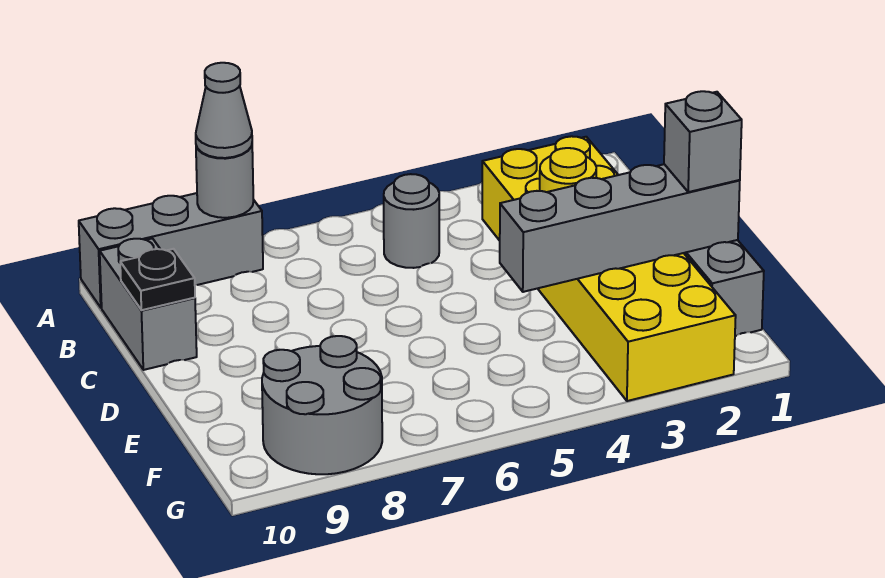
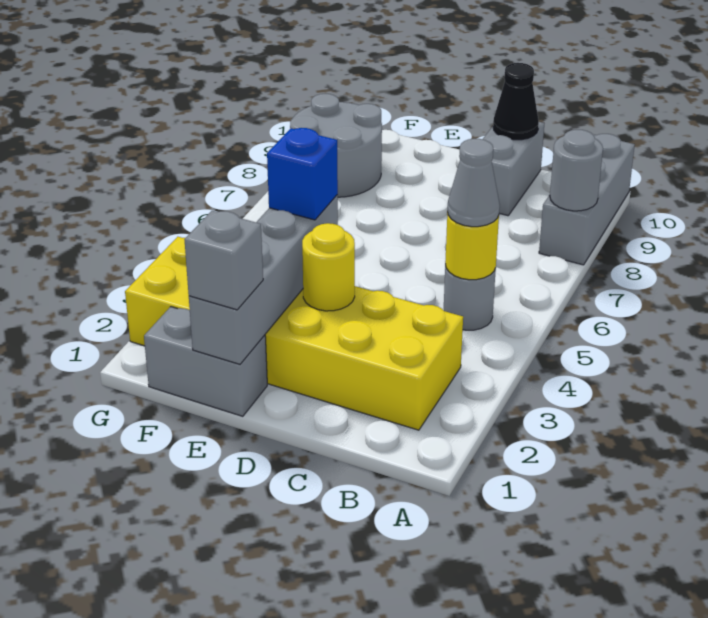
grey 1x1 cone [196,63,252,158] -> grey 1x1 cone moved to [448,139,500,227]
none -> yellow 1x1 round brick [445,211,499,280]
grey 1x2 brick [100,238,197,370] -> grey 1x2 brick turned to [483,122,544,216]
black 1x1 plate [120,249,195,310] -> black 1x1 cone [493,63,539,140]
none -> blue 1x1 brick [267,128,338,220]

